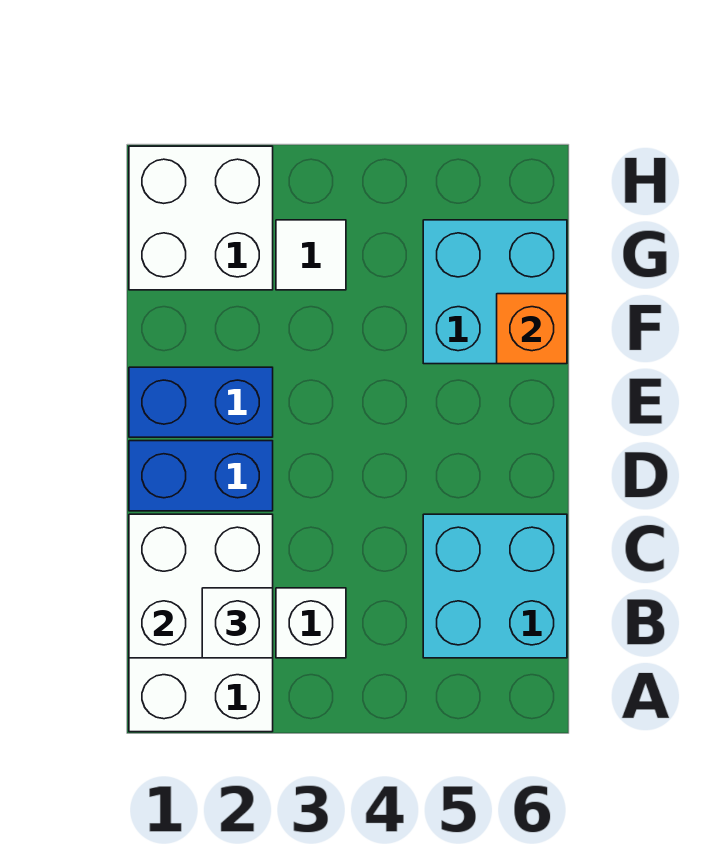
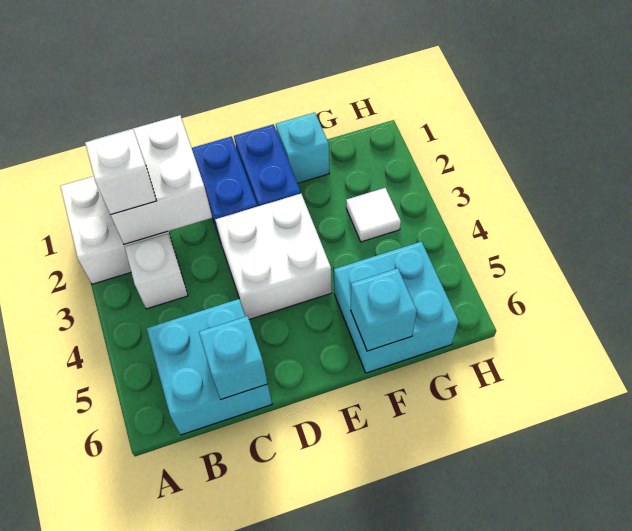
none -> cyan 1x1 brick [199,316,268,399]
none -> cyan 1x1 brick [276,112,329,183]
orange 1x1 brick [497,294,567,364] -> cyan 1x1 brick [351,268,417,351]
white 2x2 brick [129,146,273,290] -> white 2x2 brick moved to [215,194,332,319]

